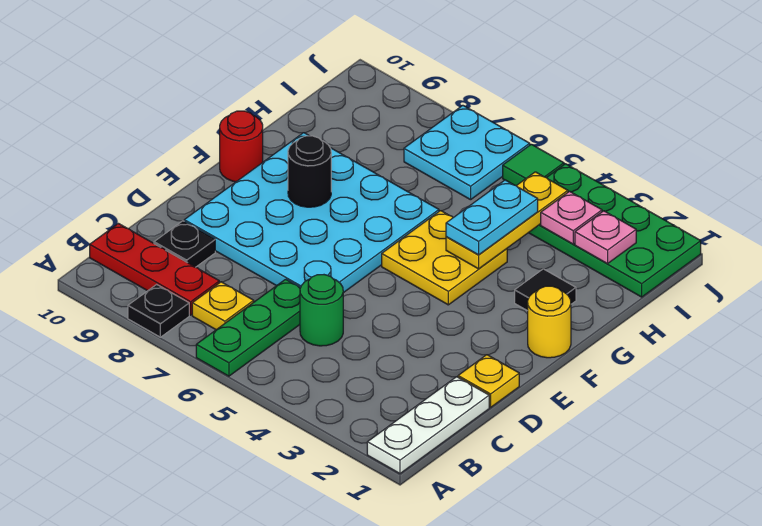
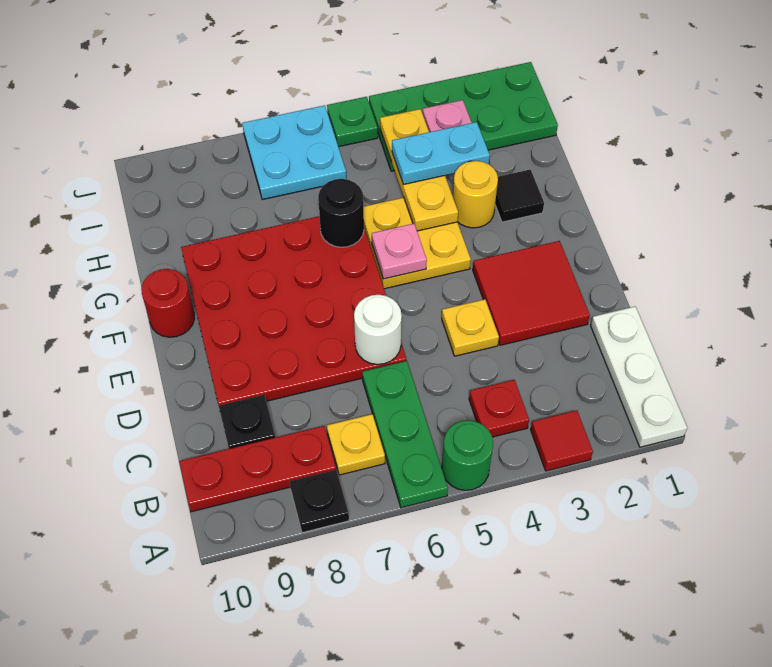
none -> red 1x1 tile [531,410,593,471]
none -> red 1x1 plate [469,380,529,437]
green 1x1 round brick [300,275,343,346] -> green 1x1 round brick moved to [442,421,493,490]
yellow 1x1 plate [458,355,519,407] -> yellow 1x1 plate moved to [442,299,499,356]
none -> red 2x2 tile [473,241,590,345]
cyan 4x4 plate [184,133,439,293] -> red 4x4 plate [181,216,406,405]
none -> white 1x1 round brick [354,295,402,364]
yellow 1x1 round brick [528,286,571,358] -> yellow 1x1 round brick moved to [453,161,498,228]
black 1x1 round brick [288,136,331,207] -> black 1x1 round brick moved to [318,179,364,247]
cyan 1x2 plate [446,180,538,255] -> cyan 1x2 plate turned to [392,122,490,185]
pink 1x1 plate [575,211,636,264] -> pink 1x1 plate moved to [372,224,427,279]
green 1x1 tile [503,144,564,186] -> green 1x1 plate [327,97,378,147]

